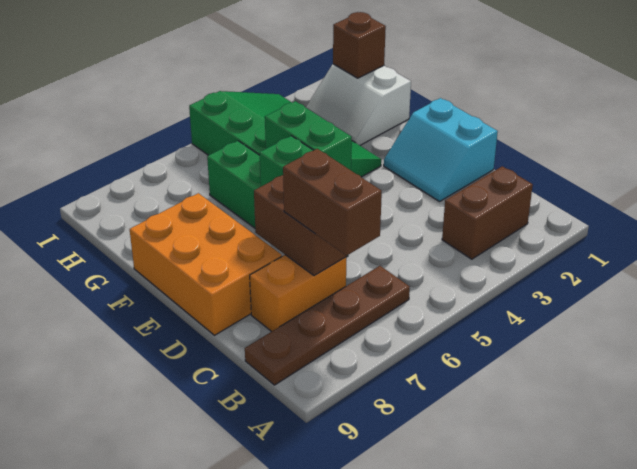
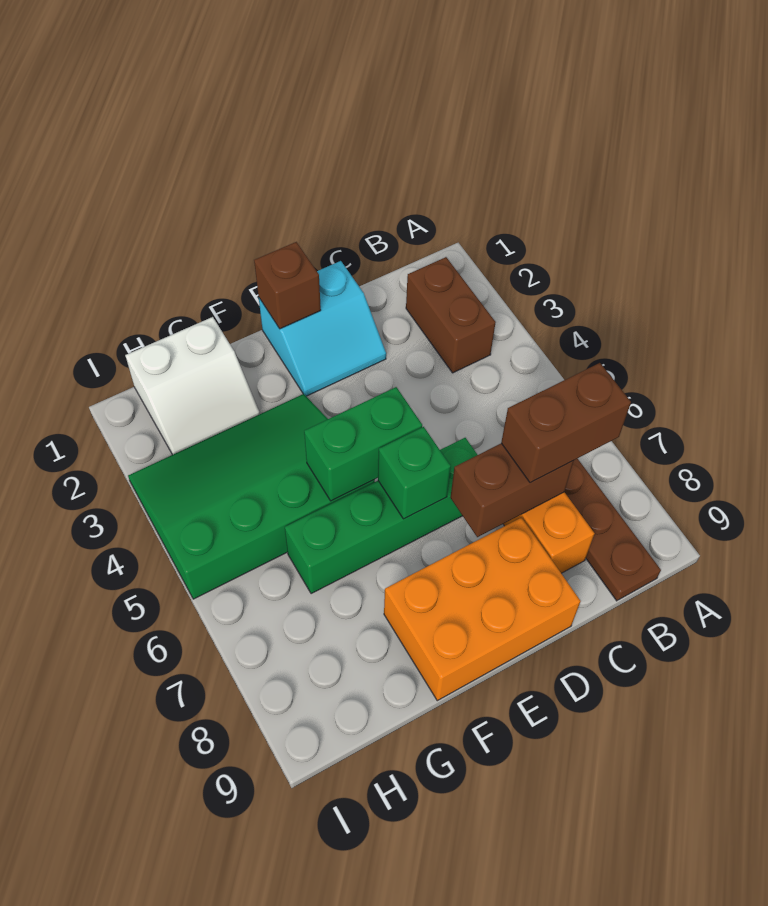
brown 1x1 brick [333,12,386,78] -> brown 1x1 brick moved to [254,242,321,329]

